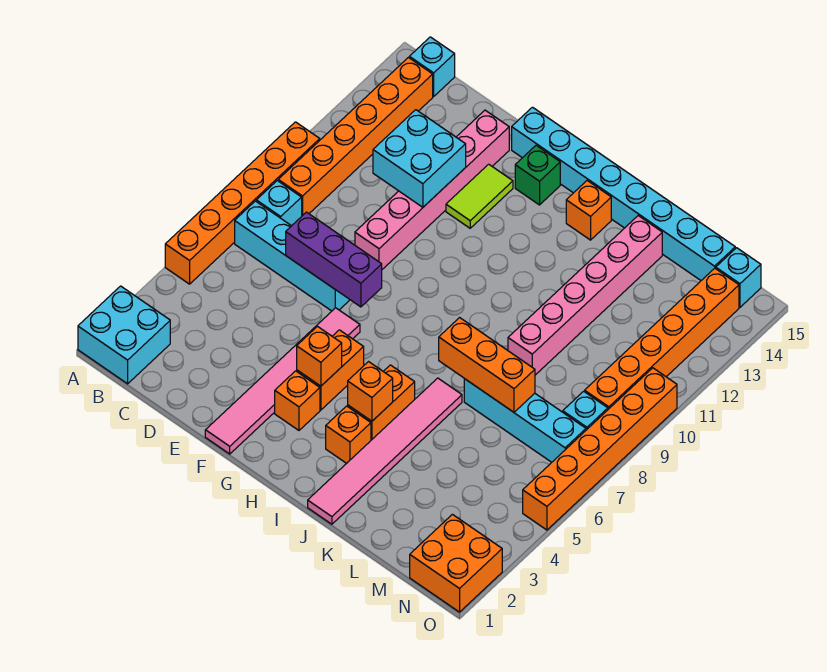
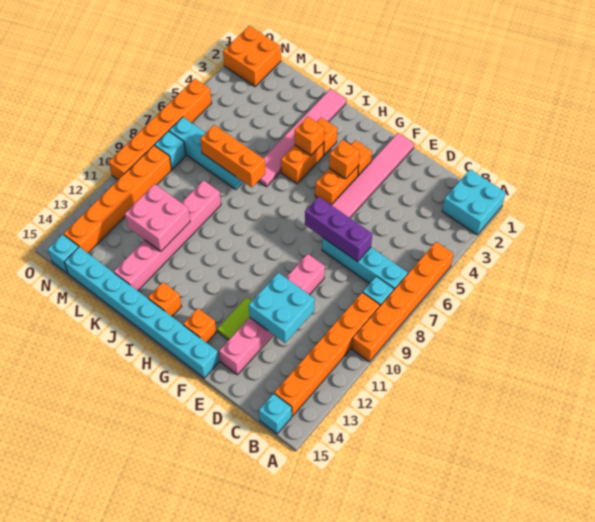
green 1x1 brick [515,145,560,205] -> orange 1x1 brick [183,308,216,343]
none -> pink 2x2 brick [125,184,190,251]

